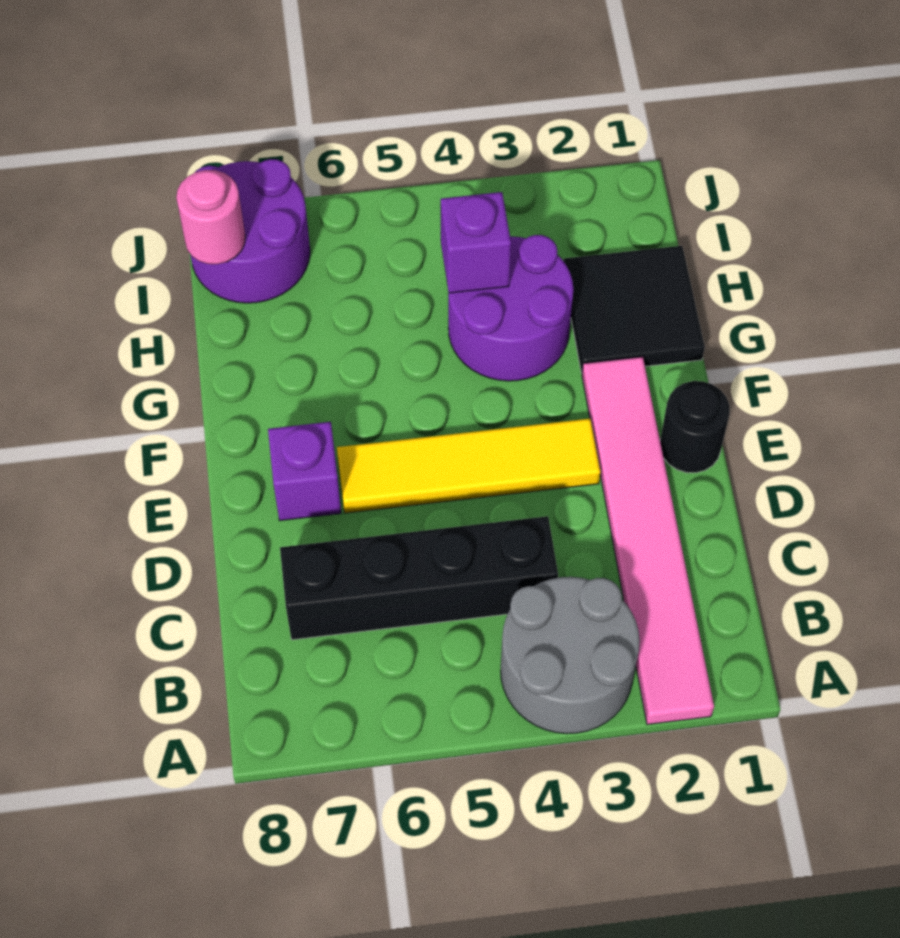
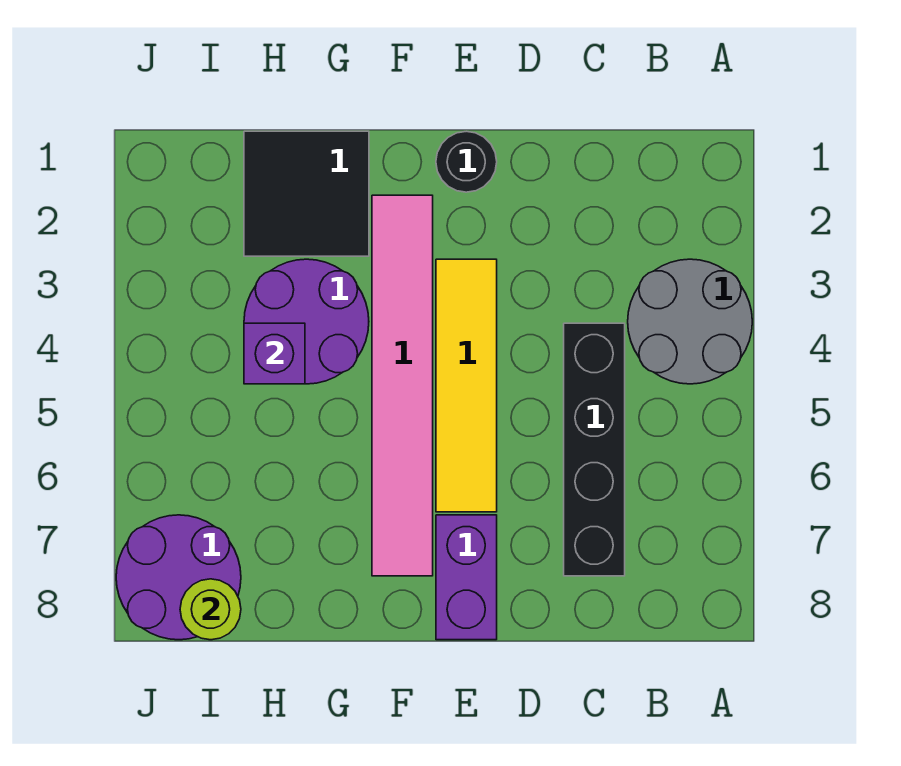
pink 1x6 tile [582,357,714,724] -> pink 1x6 tile turned to [372,195,433,576]
purple 1x1 brick [268,422,341,521] -> purple 1x2 brick [436,515,497,640]
pink 1x1 round brick [177,170,245,264] -> lime 1x1 round brick [180,579,241,640]

